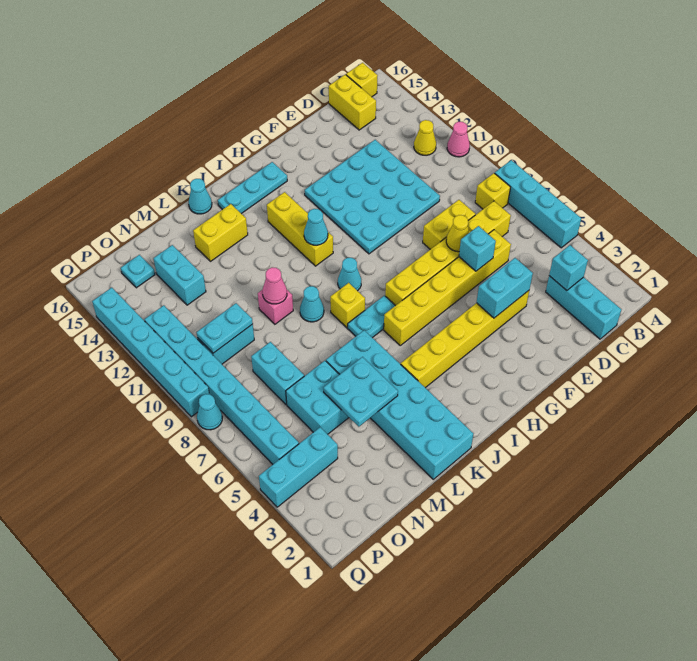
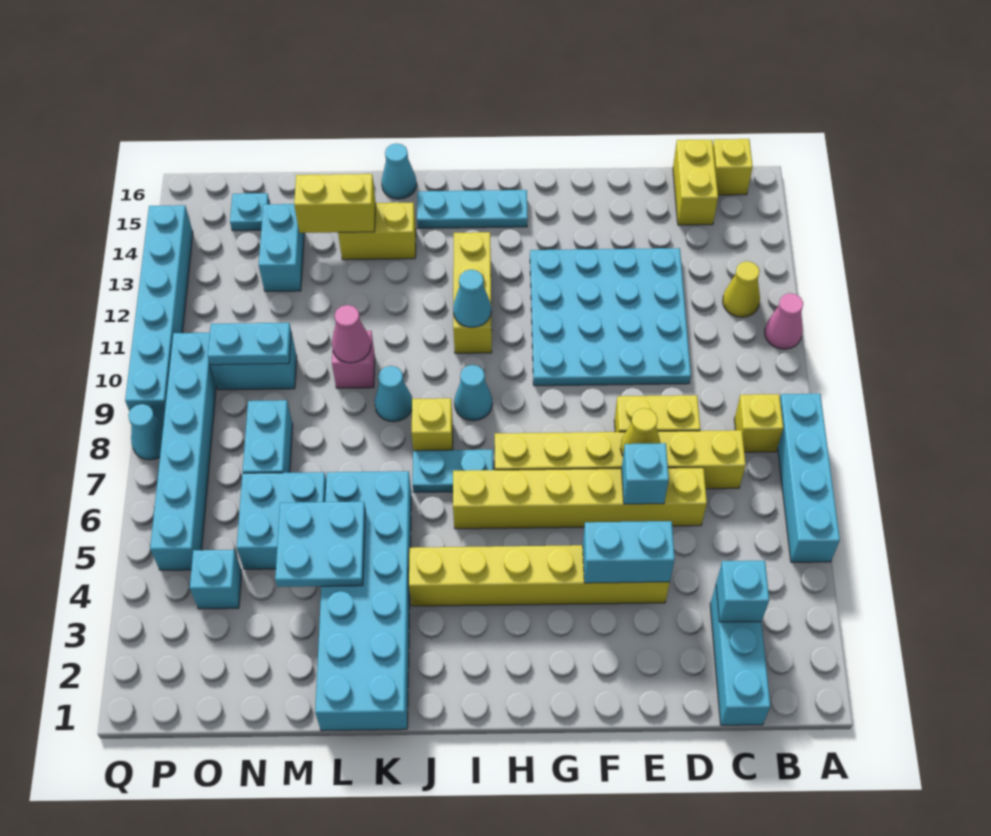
none -> yellow 1x2 brick [294,174,376,233]
cyan 1x3 brick [259,427,338,507] -> cyan 1x1 brick [190,550,242,609]
cyan 1x8 brick [144,305,299,464] -> cyan 1x6 brick [150,333,216,570]

